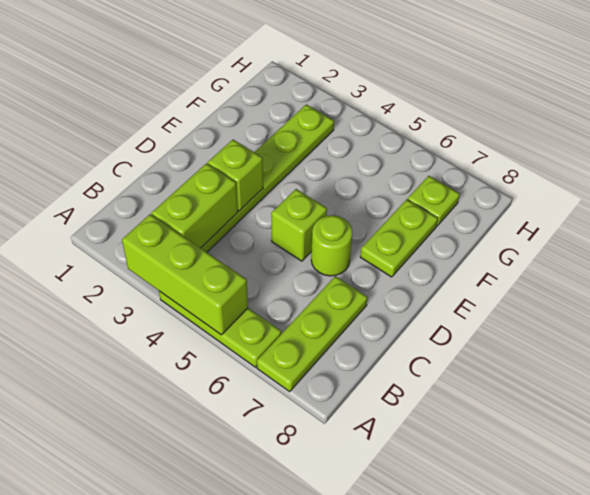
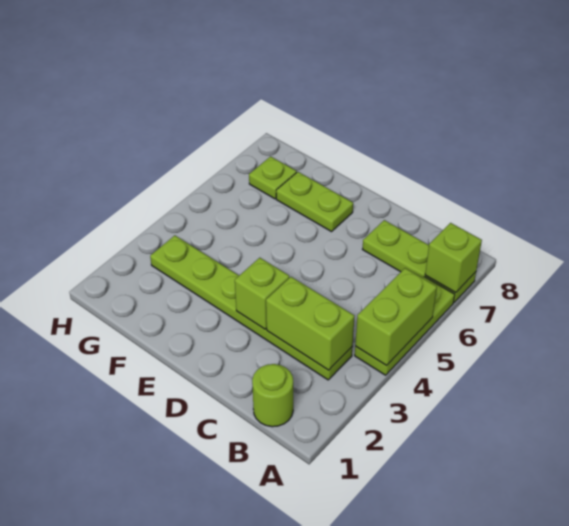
lime 1x3 brick [122,214,248,335] -> lime 1x2 brick [355,268,437,366]
lime 1x1 brick [271,189,327,261] -> lime 1x1 brick moved to [425,223,482,293]
lime 1x1 round brick [311,215,352,276] -> lime 1x1 round brick moved to [252,364,293,427]

